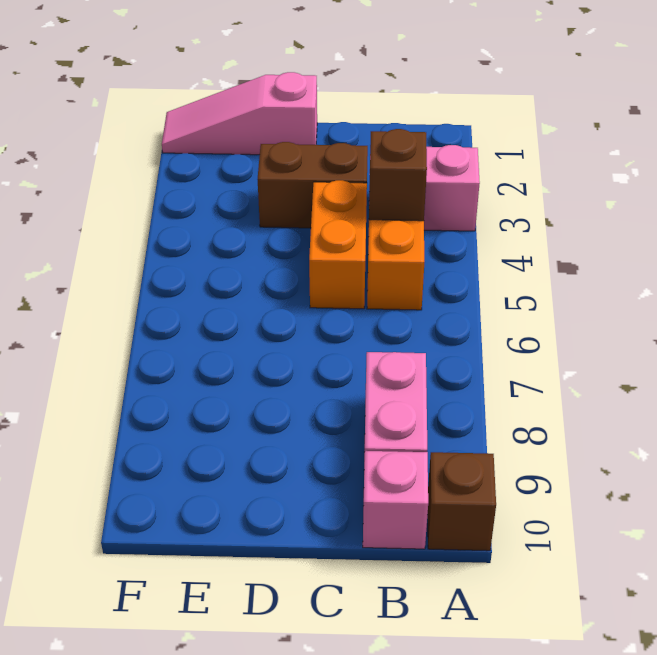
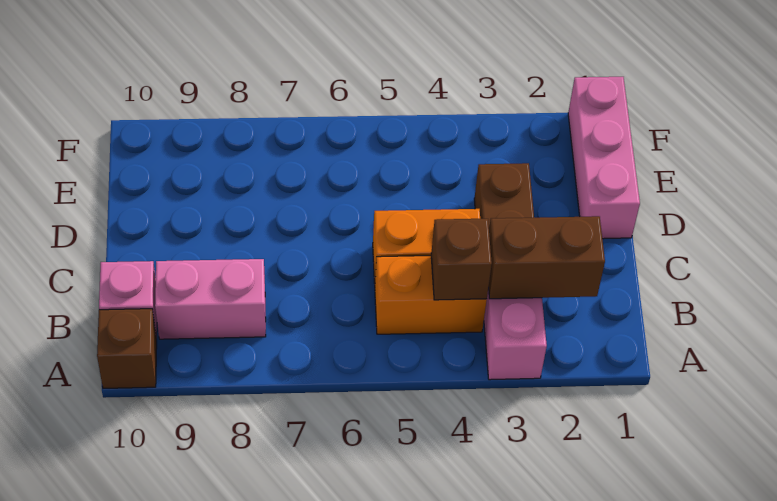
none -> brown 1x2 brick [488,216,605,299]
pink 1x3 slope [162,72,317,155] -> pink 1x3 brick [568,77,640,239]

